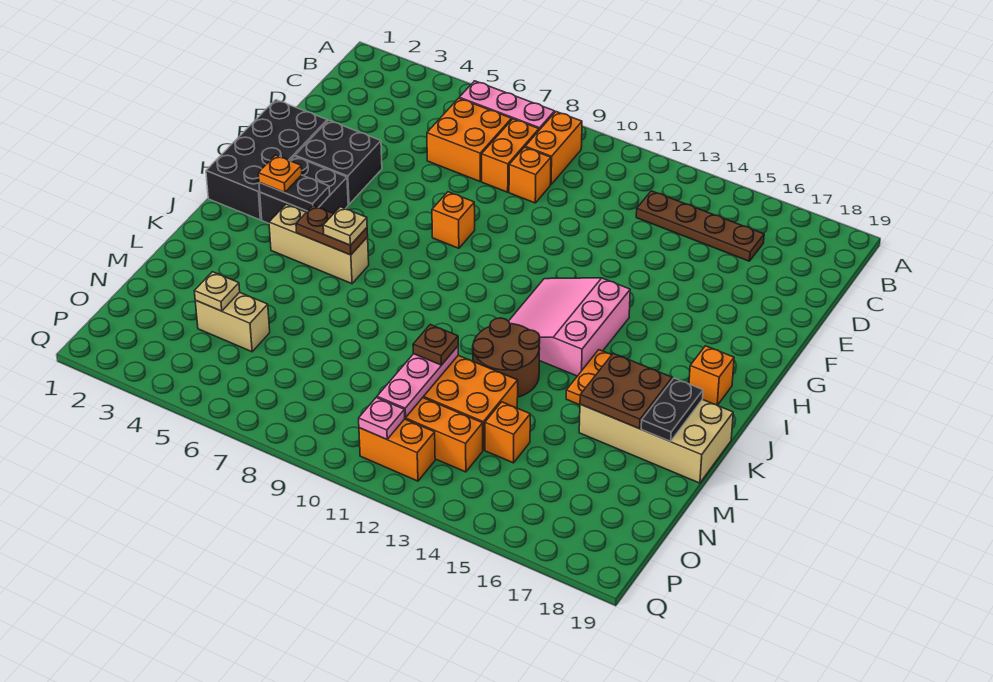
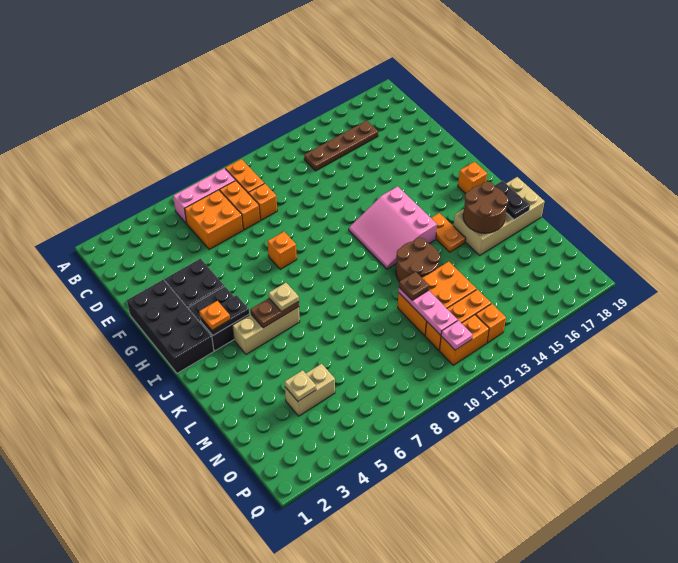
brown 2x2 plate [580,353,672,429] -> brown 2x2 round brick [463,182,508,233]
orange 1x1 brick [485,402,530,463] -> orange 1x1 brick moved to [476,304,506,343]

